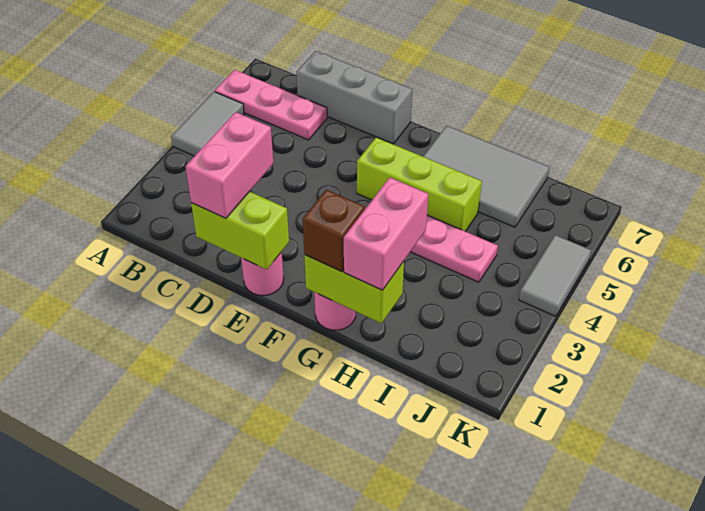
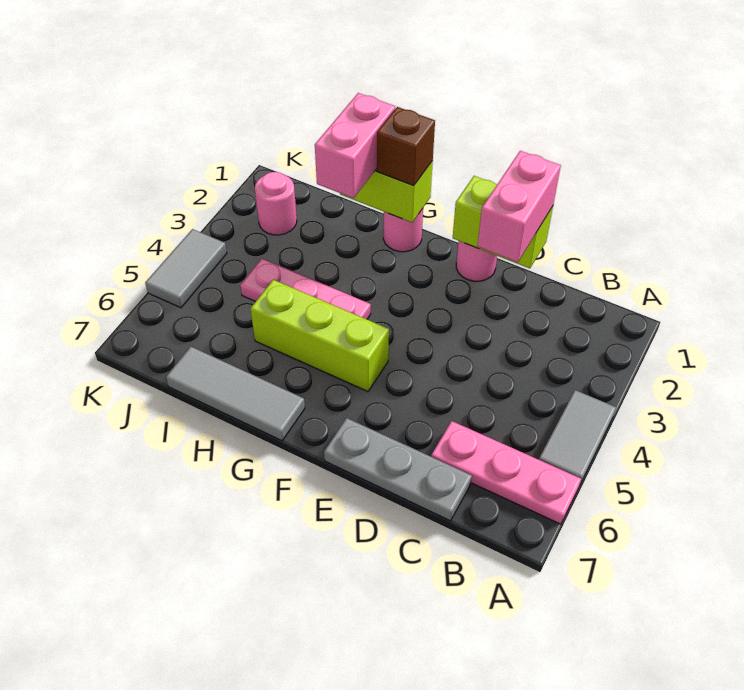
grey 1x3 brick [297,51,412,144] -> grey 1x3 plate [324,418,472,521]
grey 2x3 tile [423,126,550,227] -> grey 1x3 tile [166,346,305,441]
none -> pink 1x1 round brick [255,172,297,235]

